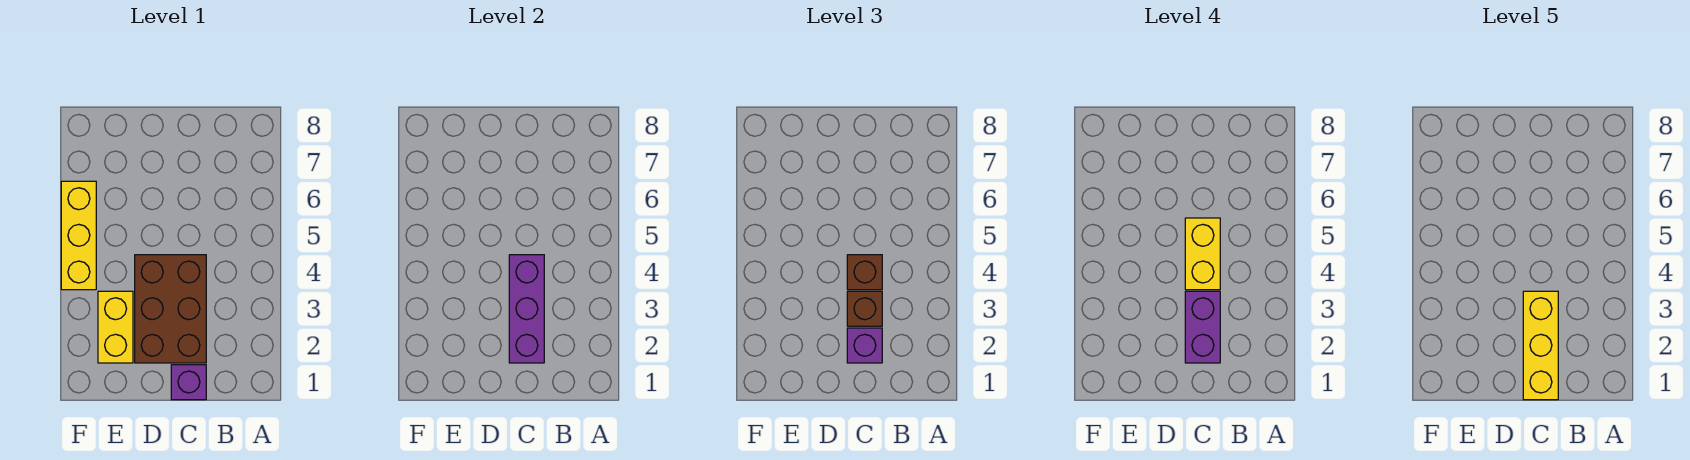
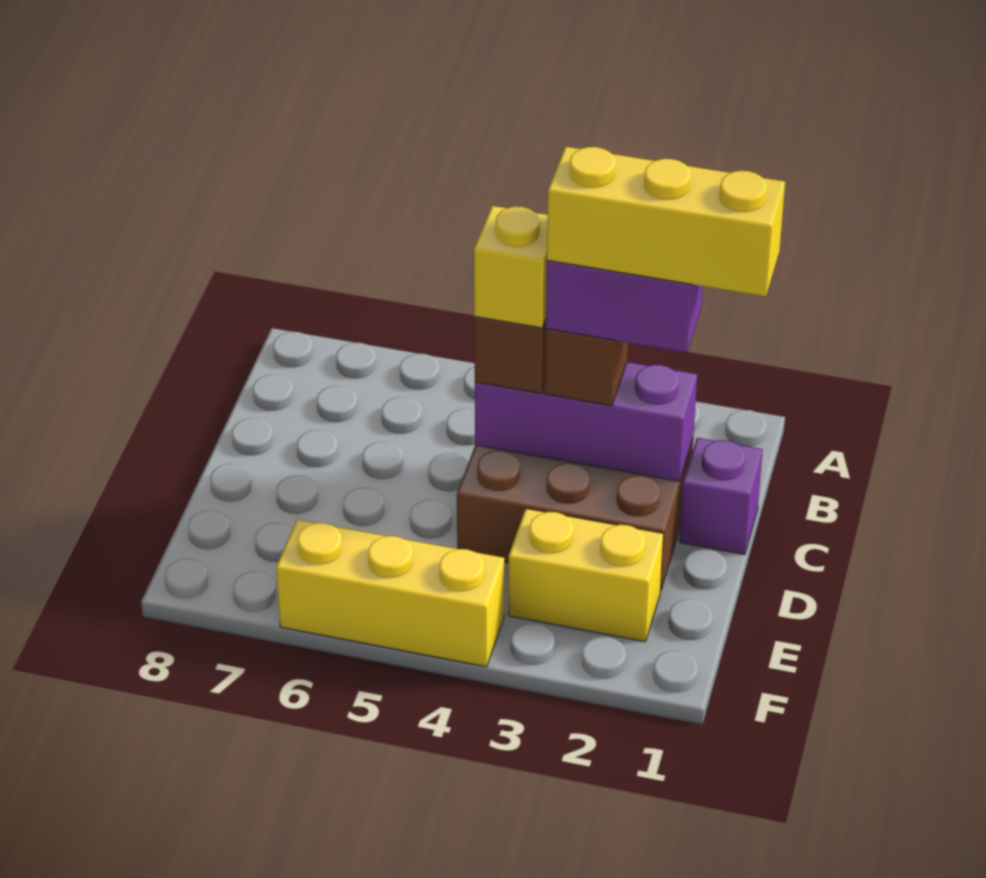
purple 1x1 brick [847,328,882,363] -> none
yellow 1x2 brick [1185,218,1220,290] -> yellow 1x1 brick [474,206,548,328]

